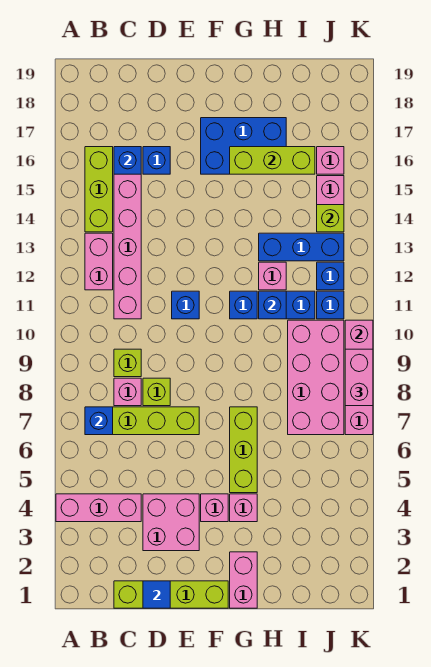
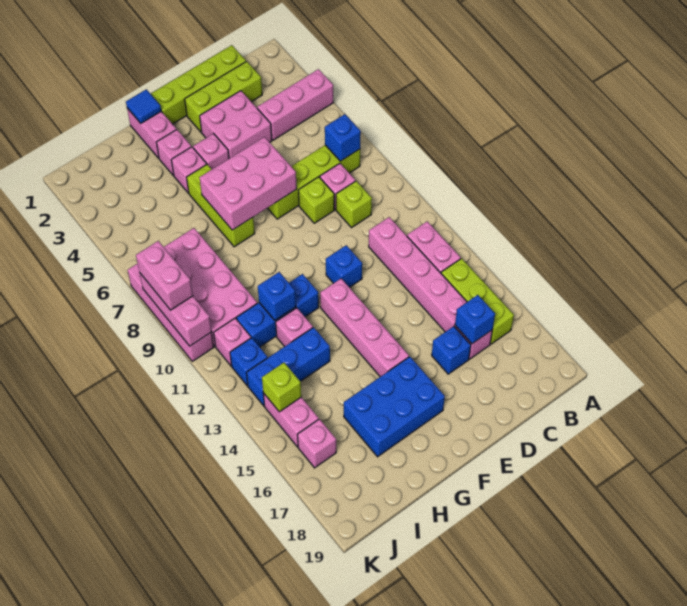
blue 1x1 tile [143,581,170,608] -> blue 1x1 tile moved to [126,89,161,123]
none -> pink 2x3 brick [199,137,297,230]
none -> pink 1x4 brick [320,279,409,377]
none -> pink 1x1 brick [156,130,191,176]
lime 1x3 brick [230,147,315,174] -> lime 1x3 brick moved to [185,61,262,132]
blue 1x1 brick [317,291,344,319] -> pink 1x1 brick [214,318,251,366]

